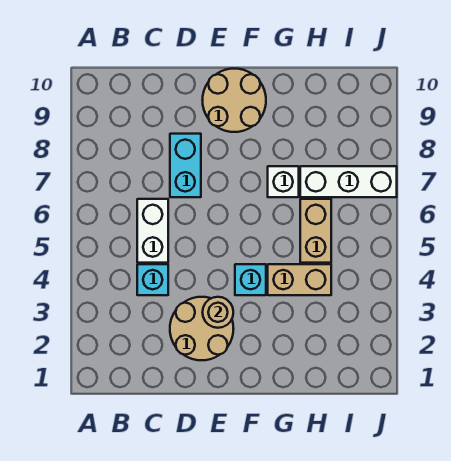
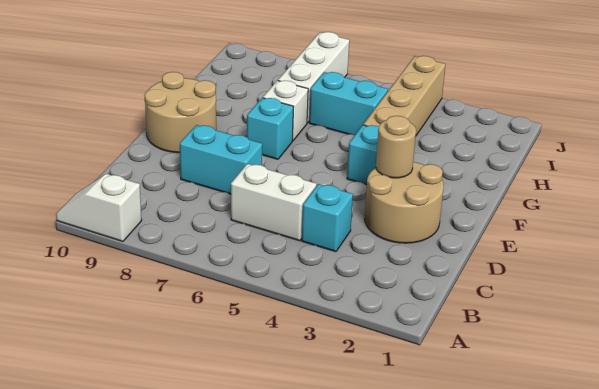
none -> white 1x2 slope [56,174,142,241]
none -> cyan 1x1 brick [247,98,294,159]
tan 1x2 brick [268,264,331,295] -> tan 1x4 brick [363,56,445,135]
tan 1x2 brick [300,199,331,263] -> cyan 1x2 brick [309,72,388,135]

